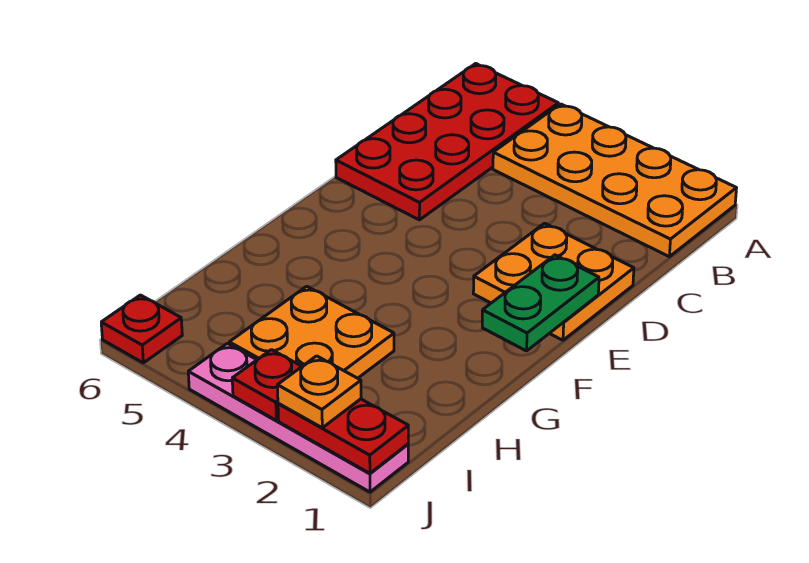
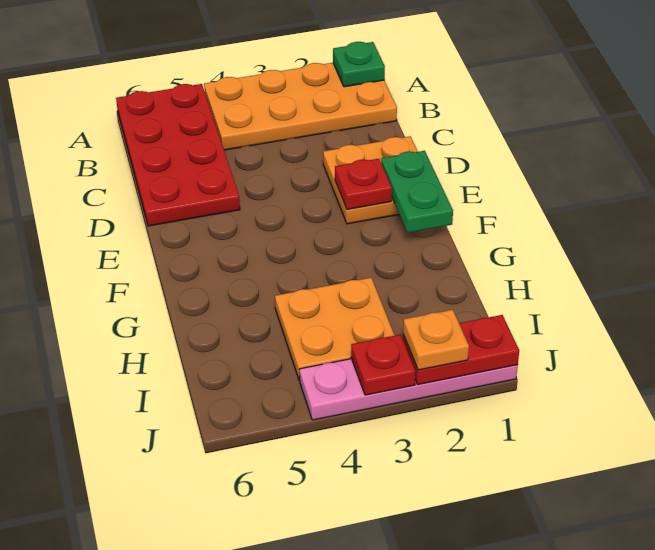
none -> green 1x1 plate [333,42,385,87]
red 1x1 plate [101,295,182,363] -> red 1x1 plate moved to [335,159,392,209]

